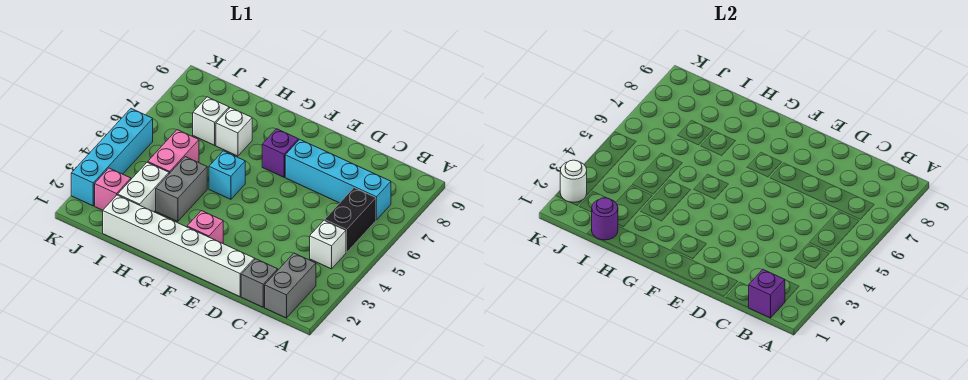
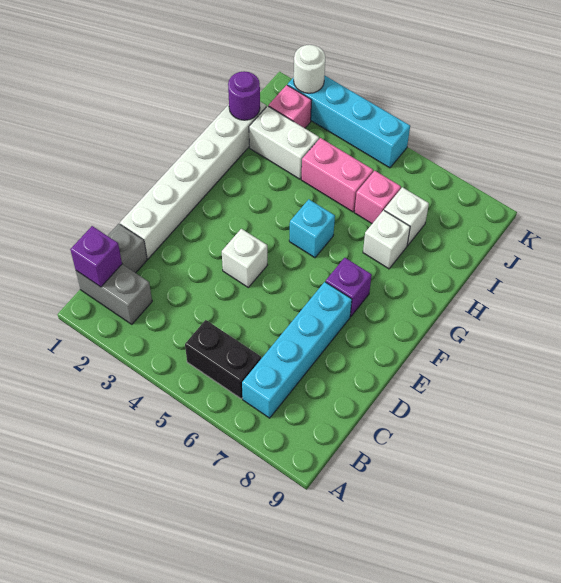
white 1x1 brick [310,220,346,269] -> white 1x1 brick moved to [222,229,267,287]
pink 1x1 brick [187,211,223,243] -> pink 1x1 brick moved to [355,171,401,223]
grey 1x2 brick [156,157,207,222] -> none

